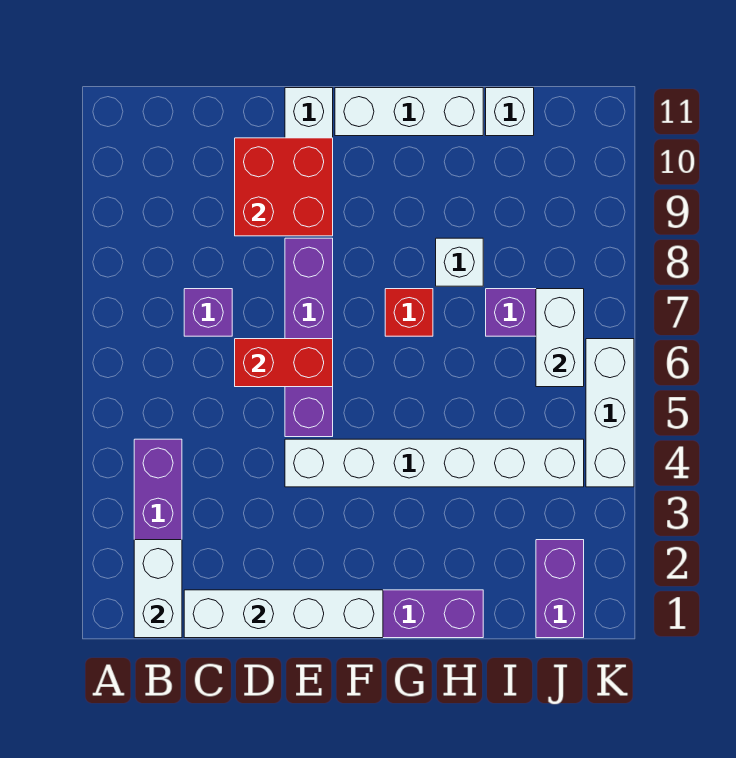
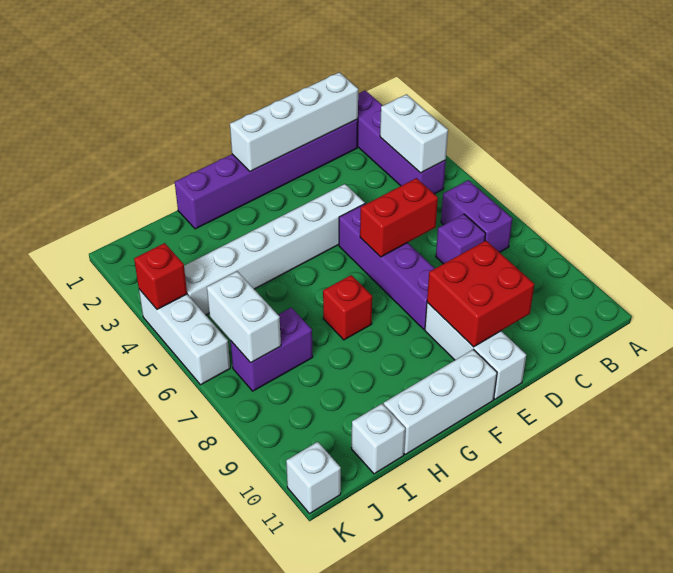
white 1x2 brick [134,540,182,638] -> white 1x2 brick moved to [380,94,448,173]
white 1x1 brick [436,238,483,286] -> white 1x1 brick moved to [286,442,341,513]
purple 1x2 brick [536,540,584,638] -> purple 1x2 brick moved to [441,180,513,252]
none -> red 1x1 brick [134,243,187,309]

